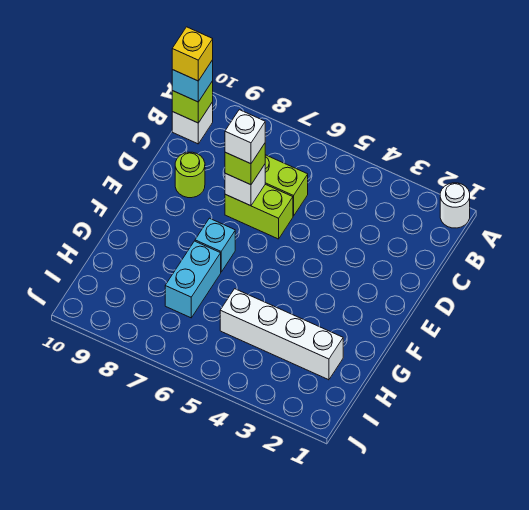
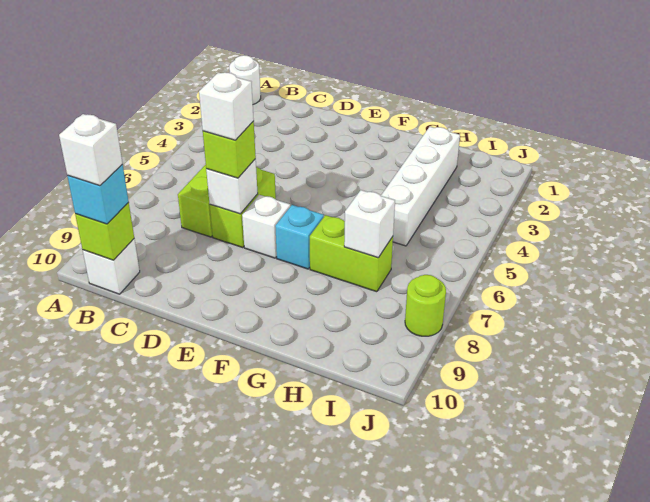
yellow 1x1 brick [172,27,213,81] -> white 1x1 brick [59,114,123,186]
lime 1x1 round brick [175,152,205,198] -> lime 1x1 round brick moved to [405,275,446,336]
none -> white 1x1 brick [242,195,290,258]
cyan 1x2 brick [165,241,221,318] -> lime 1x2 brick [310,215,393,292]
none -> white 1x1 brick [344,190,395,258]

